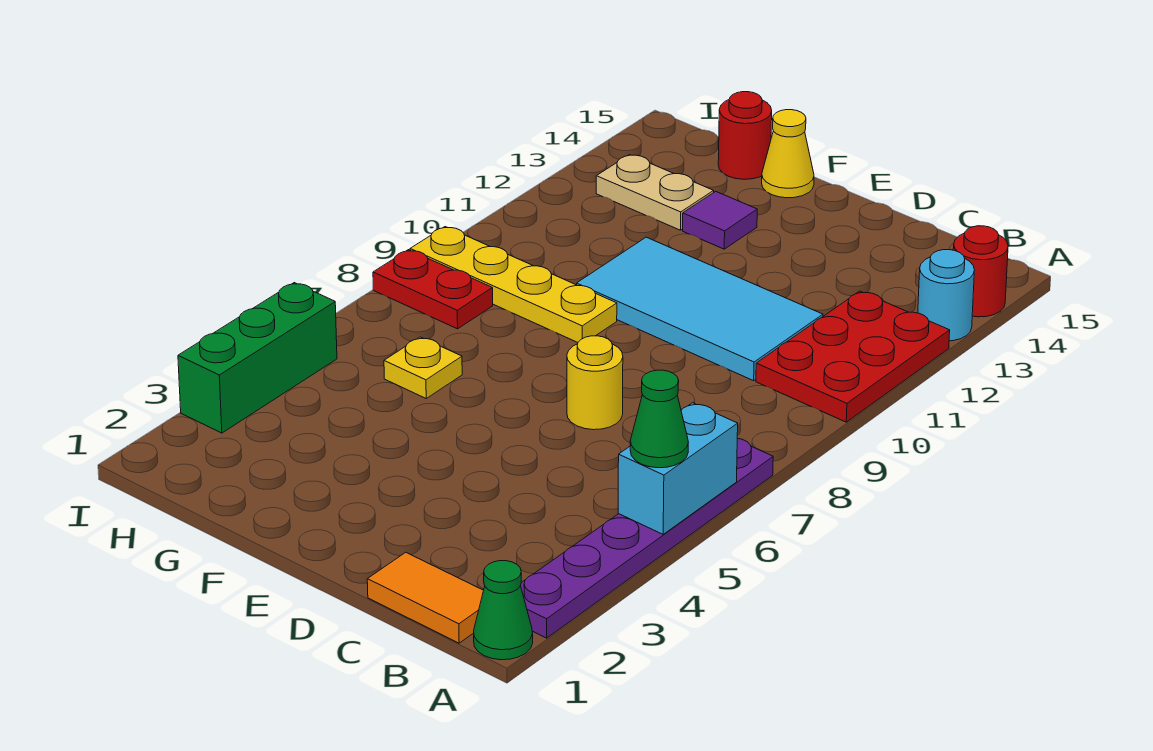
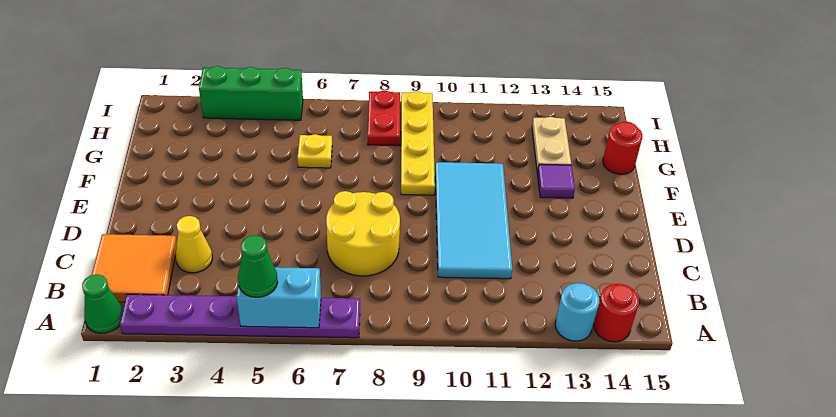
red 2x3 plate [756,291,950,422] -> none
orange 1x2 tile [367,552,484,643] -> orange 2x2 tile [92,234,177,302]
yellow 1x1 round brick [567,336,623,430] -> yellow 2x2 round brick [326,191,400,276]
yellow 1x1 cone [762,110,814,198] -> yellow 1x1 cone moved to [176,216,212,273]

